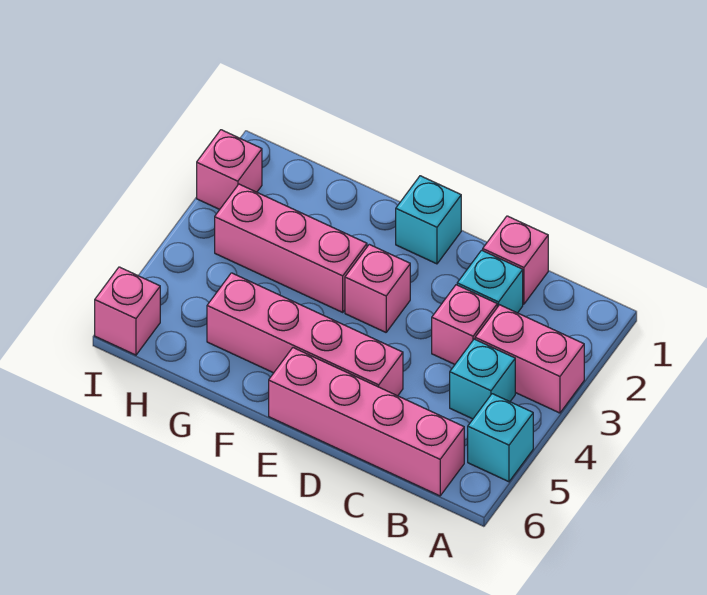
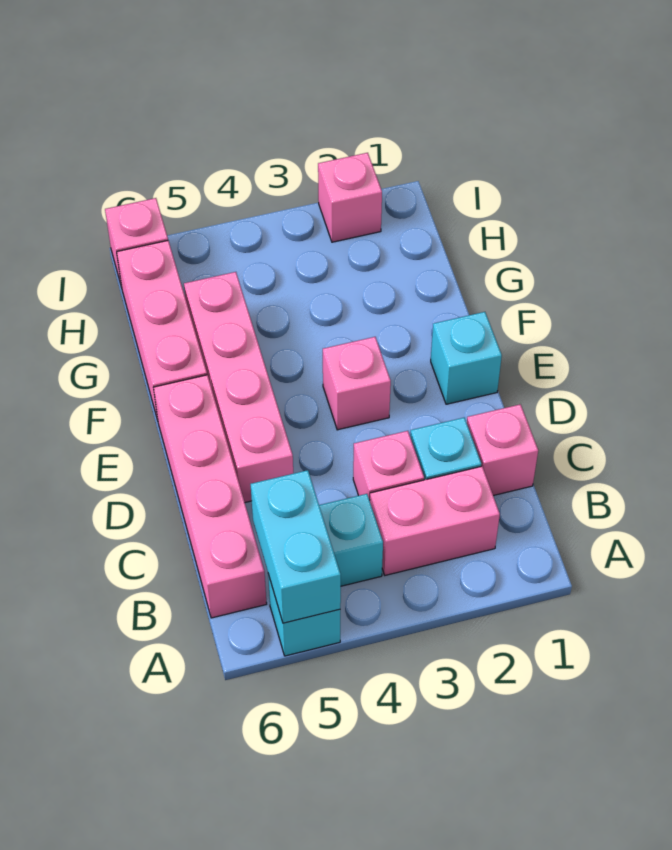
pink 1x2 brick [475,305,584,413] -> pink 1x2 brick turned to [370,466,500,575]
none -> cyan 1x2 brick [251,470,341,623]
pink 1x3 brick [215,184,367,312] -> pink 1x3 brick moved to [117,241,207,420]

